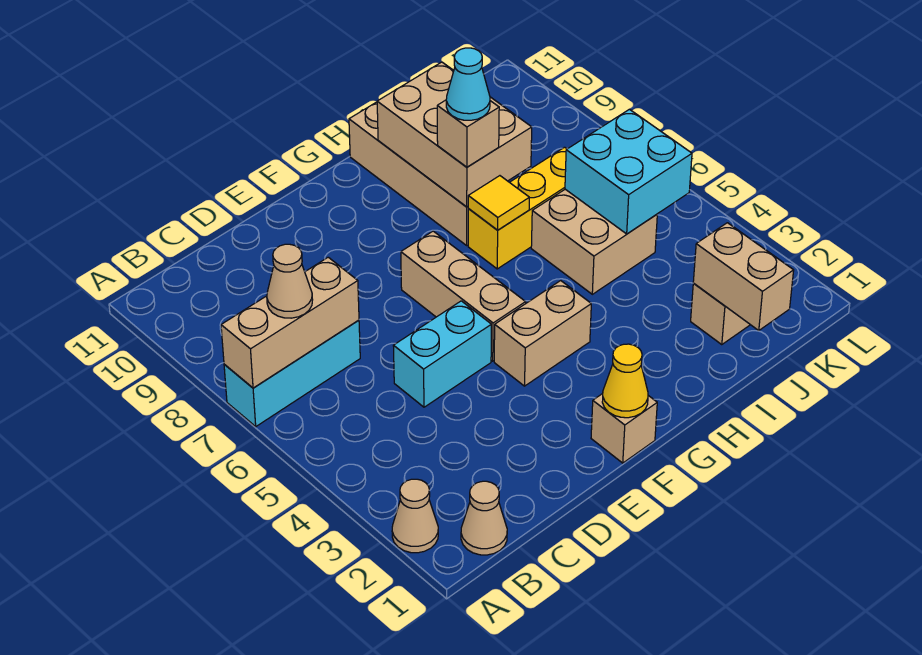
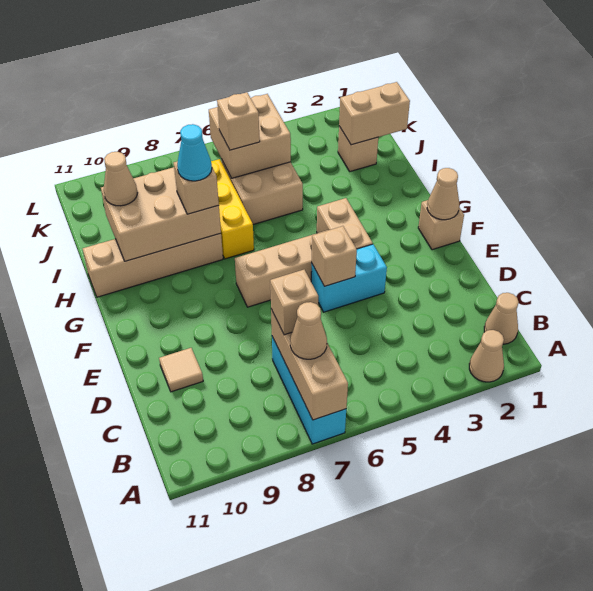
none -> tan 1x1 brick [270,270,318,335]
cyan 1x2 brick [393,301,491,407] -> cyan 1x2 brick turned to [311,244,387,312]
none -> tan 1x1 tile [159,348,203,392]
none -> tan 1x1 brick [312,226,357,286]
yellow 1x1 cone [602,344,648,418] -> tan 1x1 cone [427,168,459,220]
yellow 1x1 tile [468,176,529,230] -> none
none -> tan 1x1 cone [104,152,137,206]
cyan 2x2 brick [565,109,692,234] -> tan 2x2 brick [209,94,291,178]
none -> tan 1x1 brick [217,92,260,150]

